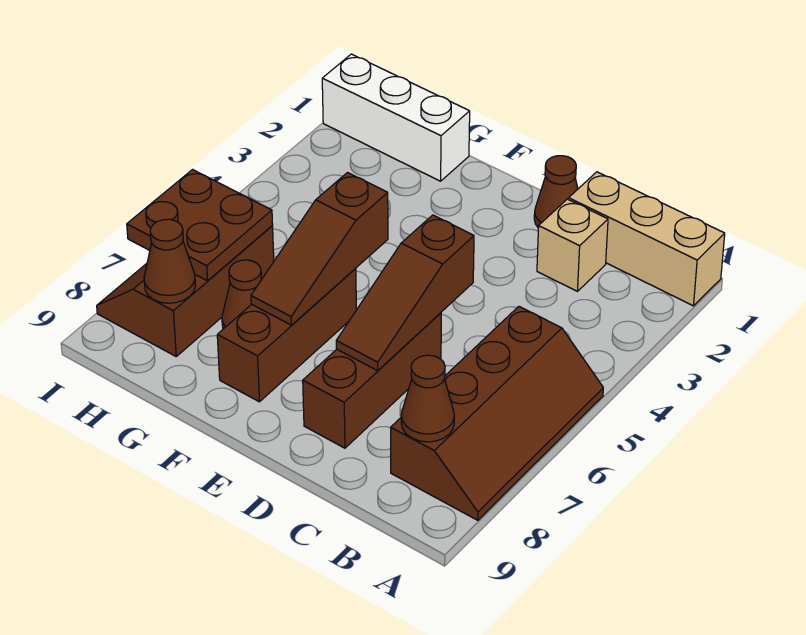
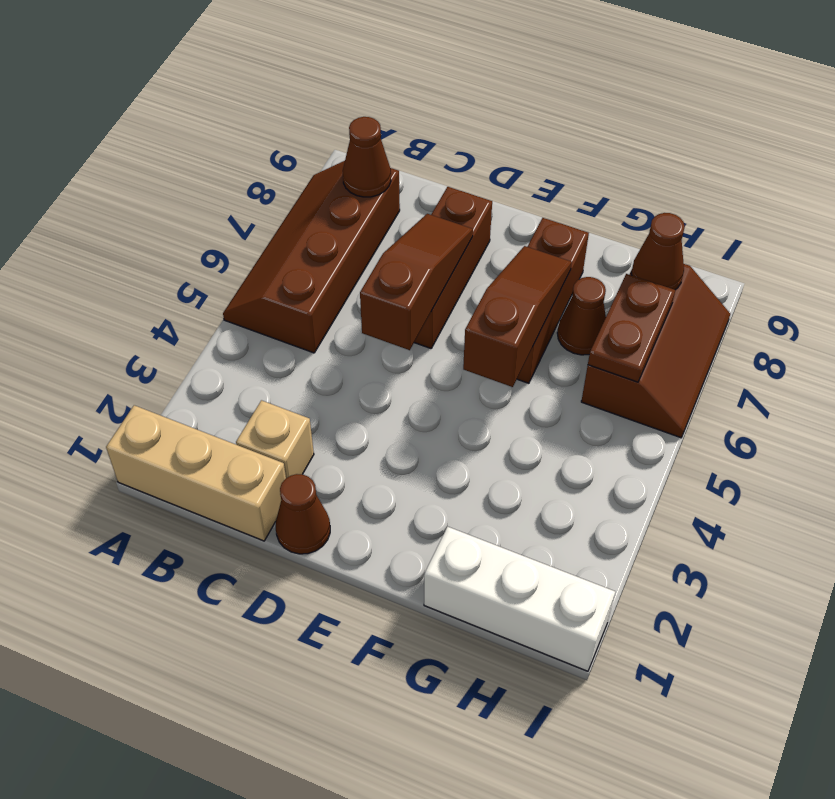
brown 2x2 plate [127,170,273,281] -> brown 1x2 plate [588,274,675,382]

